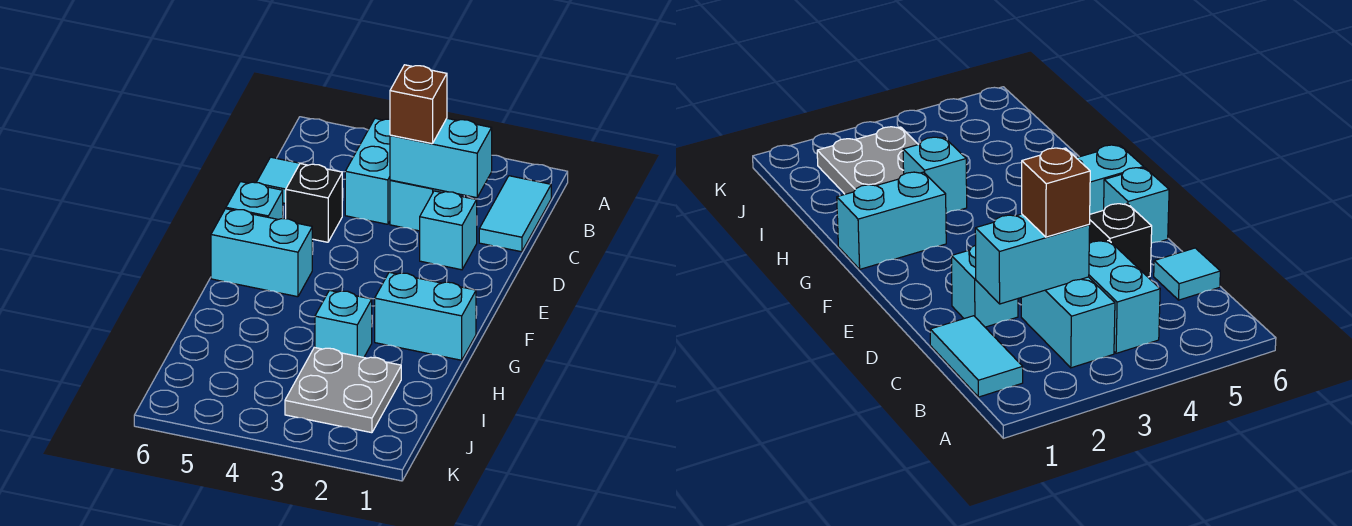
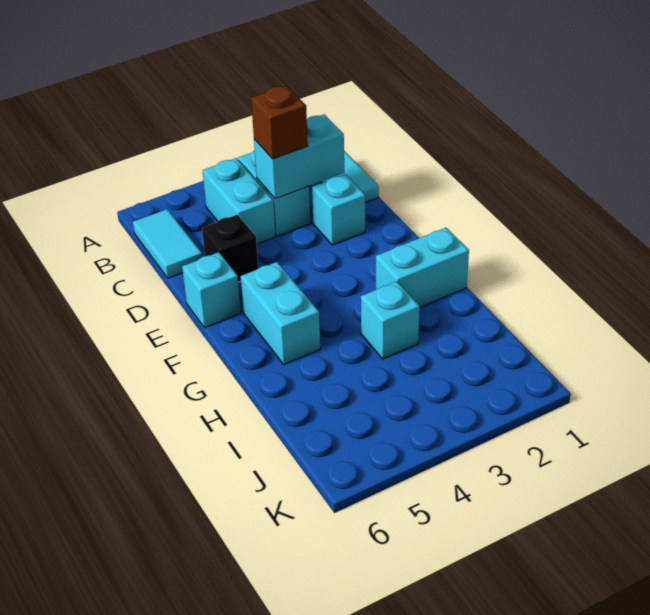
cyan 1x1 tile [256,157,306,204] -> cyan 1x2 tile [133,209,202,278]
cyan 1x2 brick [211,209,312,297] -> cyan 1x2 brick turned to [241,262,320,365]
grey 2x2 plate [285,347,401,433] -> none

